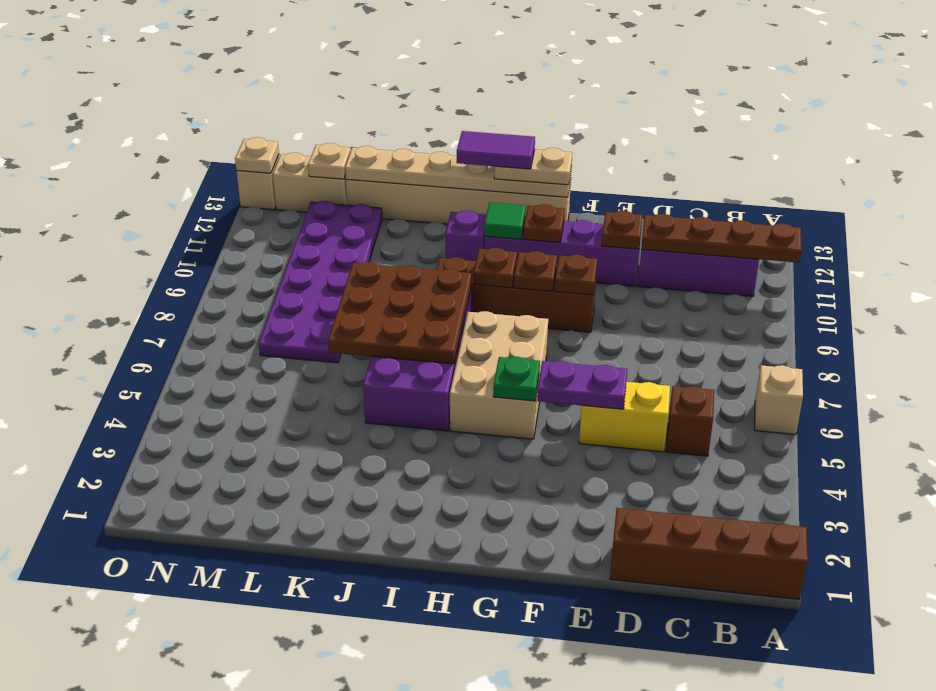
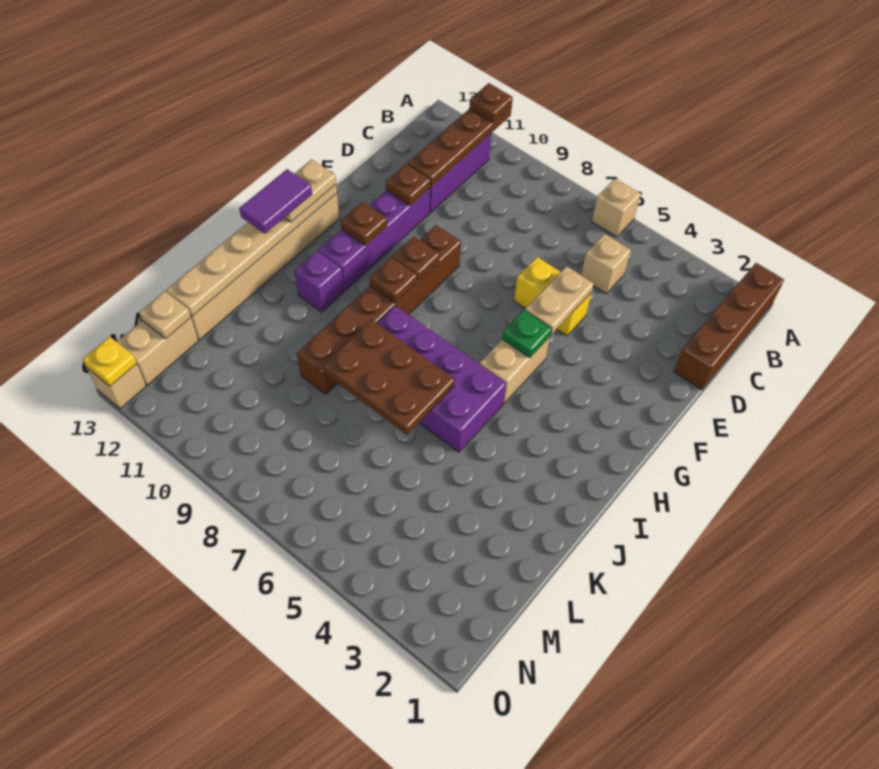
brown 1x1 brick [666,386,714,456] -> tan 1x1 brick [581,234,631,294]
yellow 1x2 brick [579,382,670,452] -> yellow 1x2 brick turned to [514,257,592,336]
purple 1x2 plate [537,361,627,409] -> tan 1x2 plate [525,266,594,334]
brown 1x4 brick [436,257,596,332] -> brown 1x6 brick [297,225,461,394]
brown 1x1 plate [555,255,597,295] -> brown 1x1 plate moved to [469,83,513,123]
tan 2x3 brick [450,311,548,439] -> tan 1x2 brick [480,337,550,404]
green 1x1 tile [484,202,526,239] -> none
brown 3x3 plate [328,262,471,364] -> brown 2x3 plate [323,320,455,435]
purple 2x6 plate [259,201,382,363] -> none
tan 1x1 plate [235,137,279,173] -> yellow 1x1 plate [83,337,137,386]

